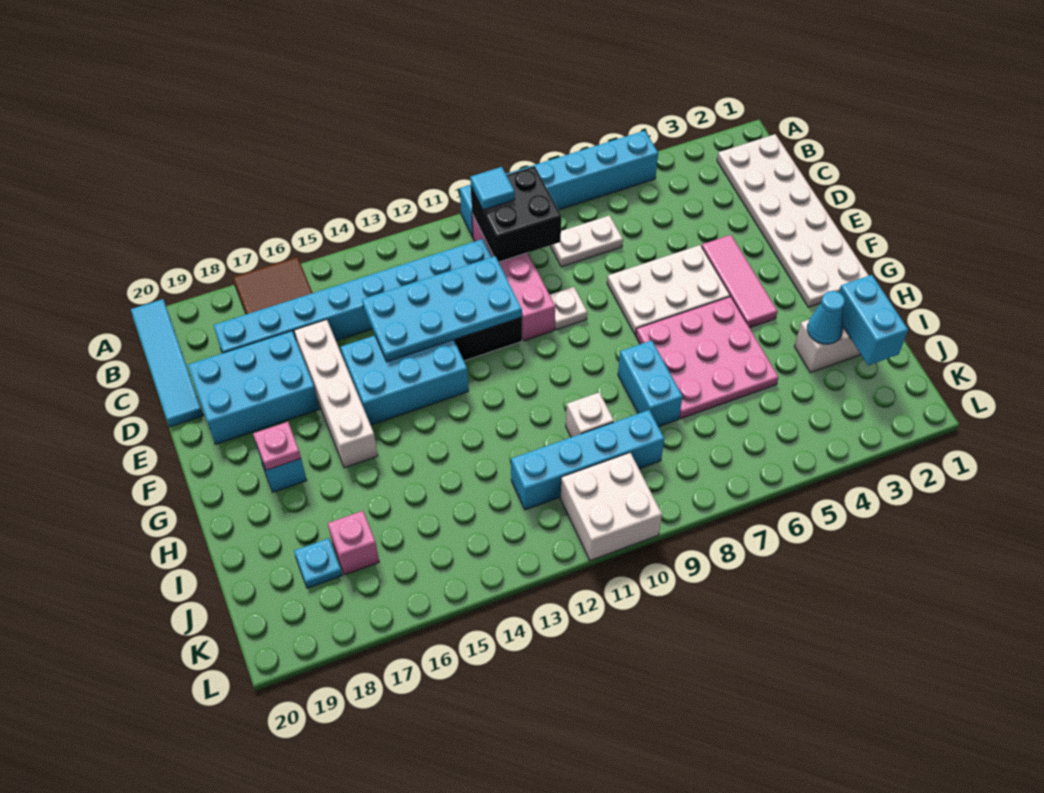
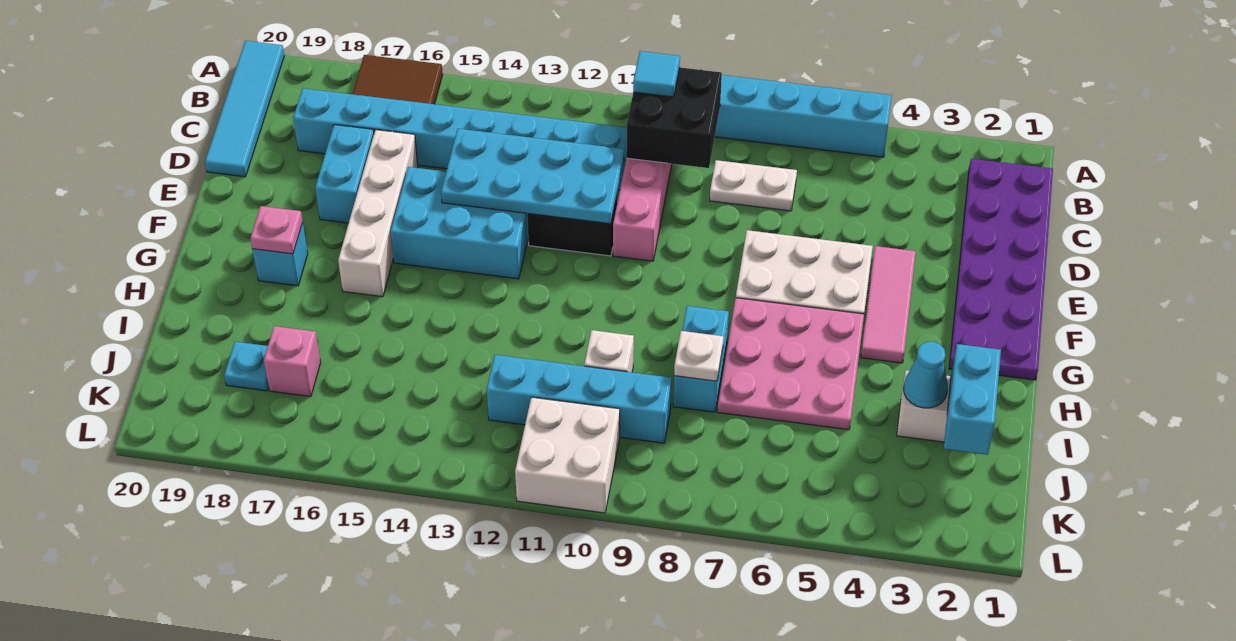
white 2x6 plate [717,134,869,307] -> purple 2x6 plate [949,159,1053,380]
cyan 2x3 brick [188,331,319,444] -> cyan 1x2 brick [315,125,374,223]
white 1x1 plate [550,287,587,330] -> white 1x1 plate moved to [674,331,723,381]

